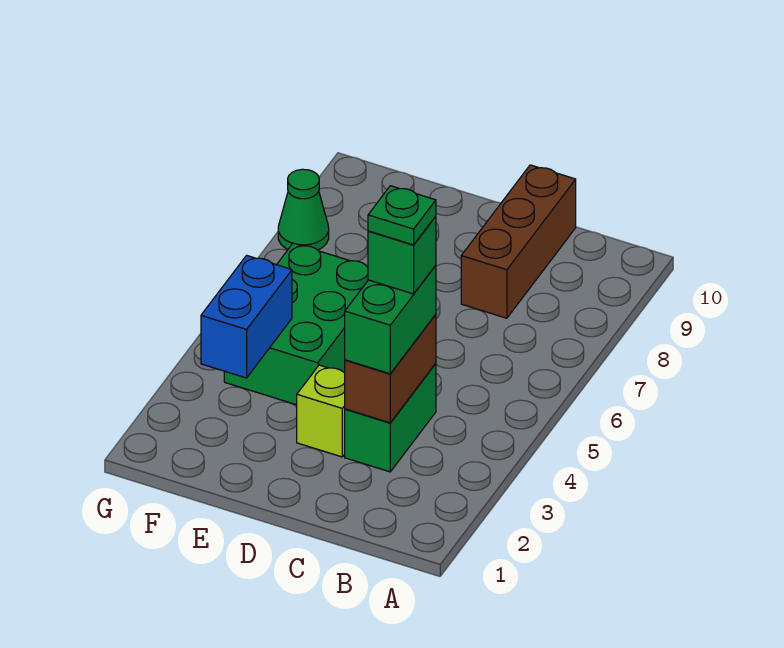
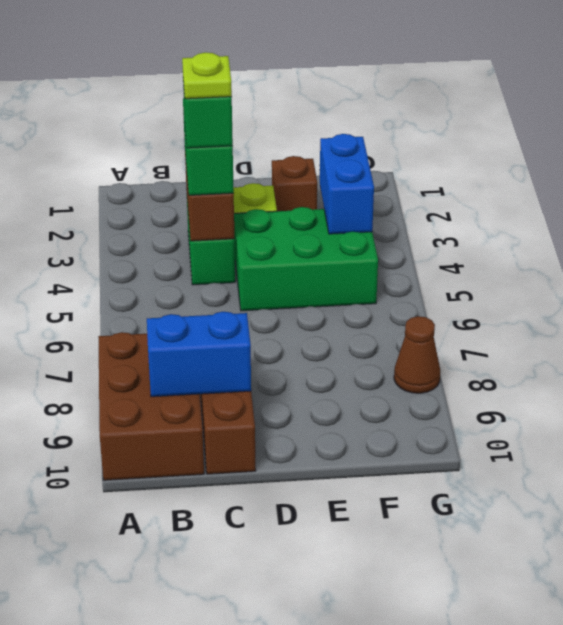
none -> brown 2x3 brick [98,332,204,480]
none -> blue 1x2 brick [147,312,251,397]
green 1x1 plate [368,186,436,245] -> lime 1x1 plate [182,52,232,99]
none -> brown 1x1 brick [272,156,317,211]
green 2x3 brick [224,243,368,405] -> green 2x3 brick turned to [234,207,378,311]
green 1x1 cone [278,169,329,250] -> brown 1x1 cone [394,316,440,393]

